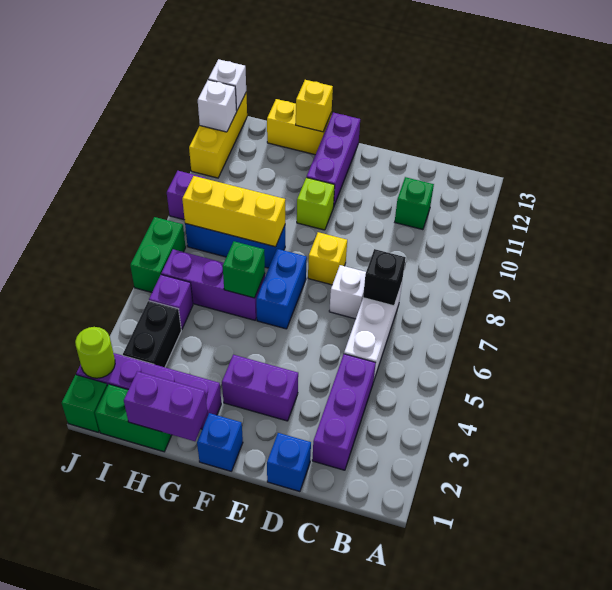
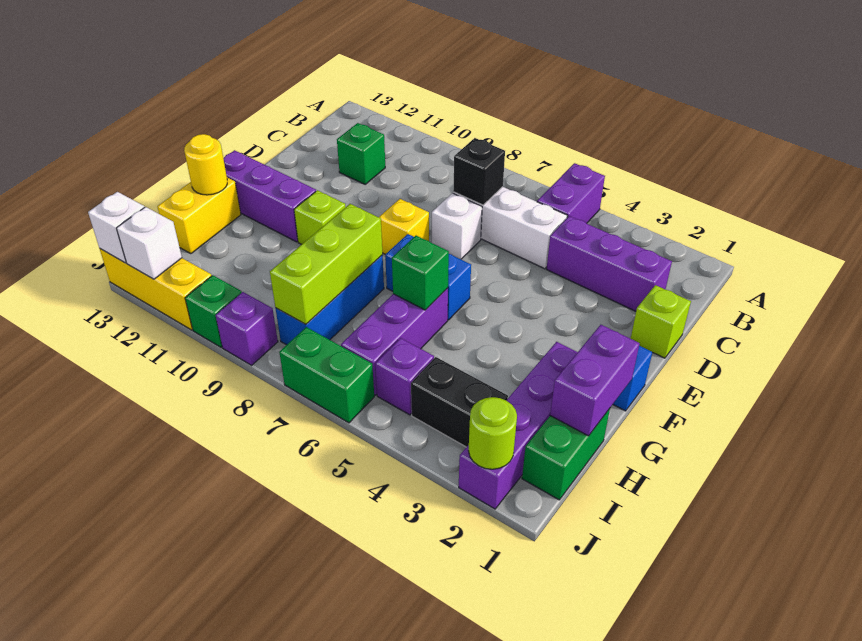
blue 1x1 brick [267,433,311,492] -> lime 1x1 brick [631,285,691,358]
purple 1x2 brick [222,354,298,421] -> purple 1x2 brick moved to [537,163,605,223]
yellow 1x3 brick [182,176,285,247] -> lime 1x3 brick [270,204,383,324]
yellow 1x1 brick [296,80,333,132] -> yellow 1x1 round brick [184,134,227,195]
green 1x1 brick [62,375,107,432] -> green 1x1 brick moved to [185,275,242,347]

